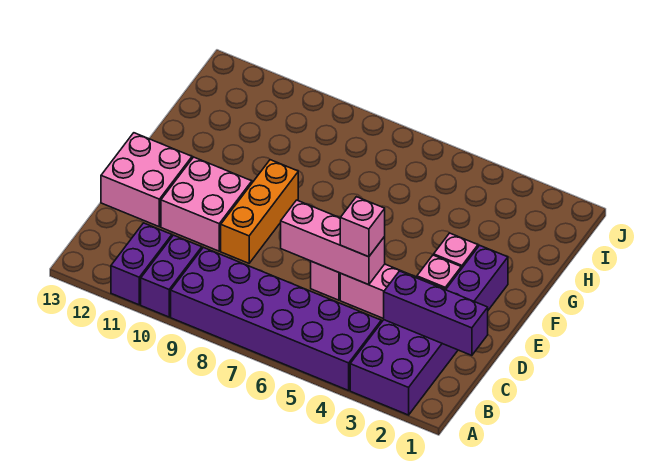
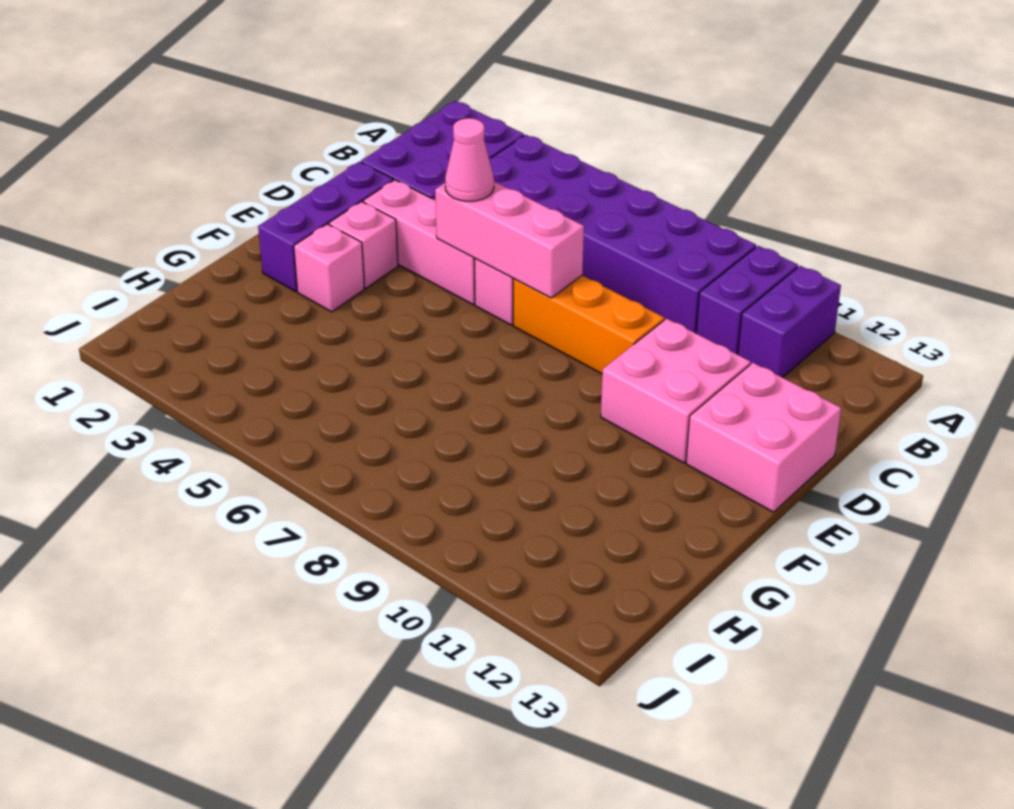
purple 1x3 brick [384,271,488,355] -> none
pink 1x1 brick [340,197,385,257] -> pink 1x1 cone [445,118,494,201]
orange 1x3 brick [221,160,298,263] -> orange 1x3 brick turned to [513,275,664,374]

